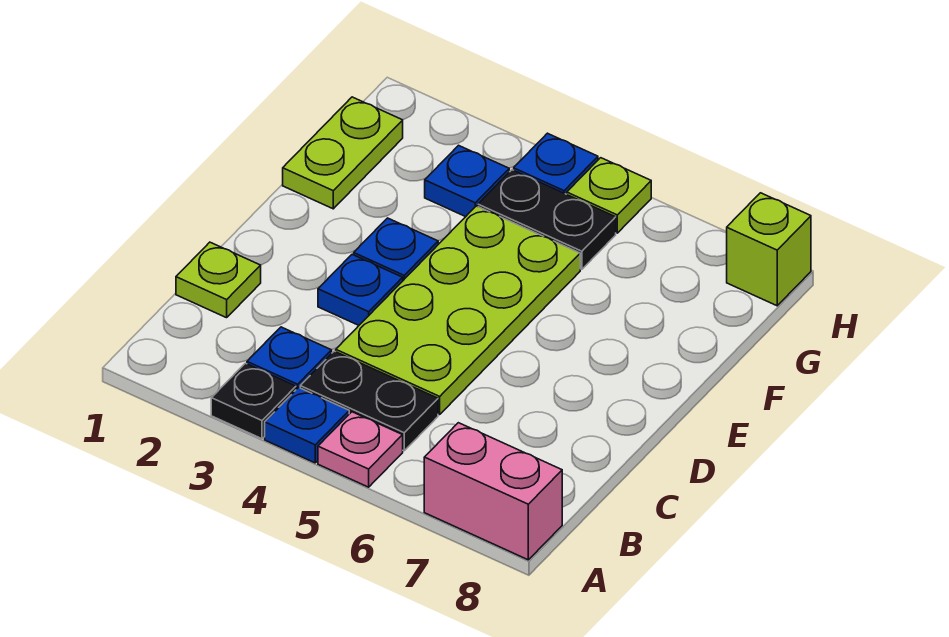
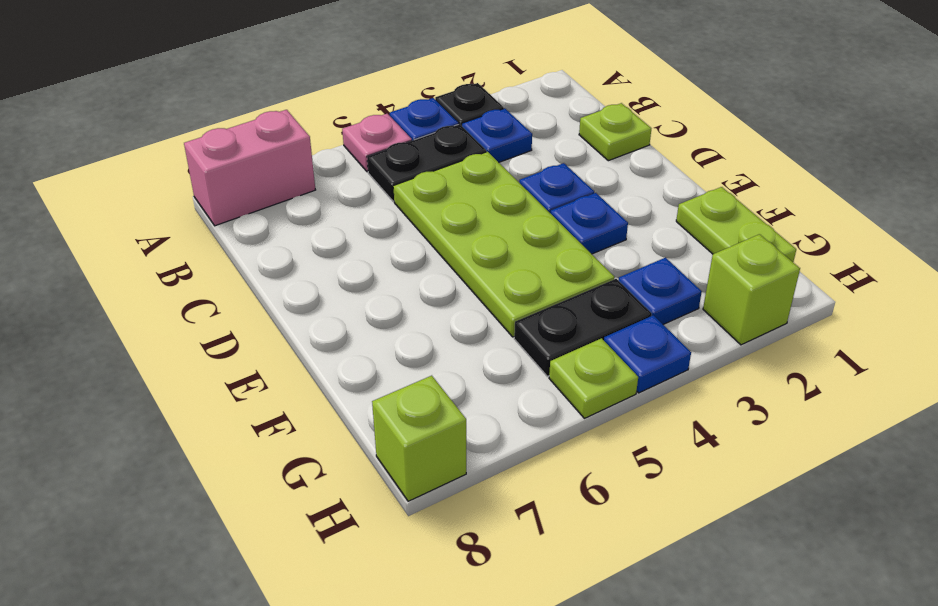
none -> lime 1x1 brick [703,234,800,345]

